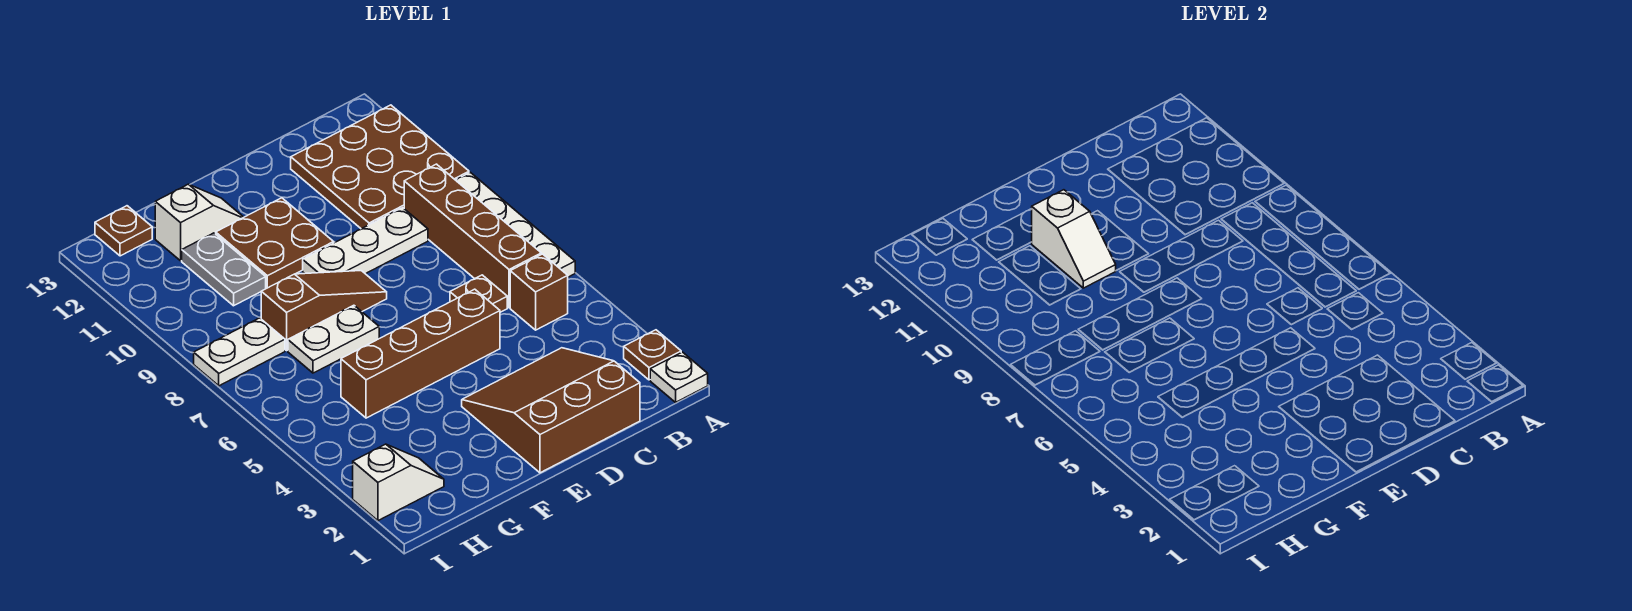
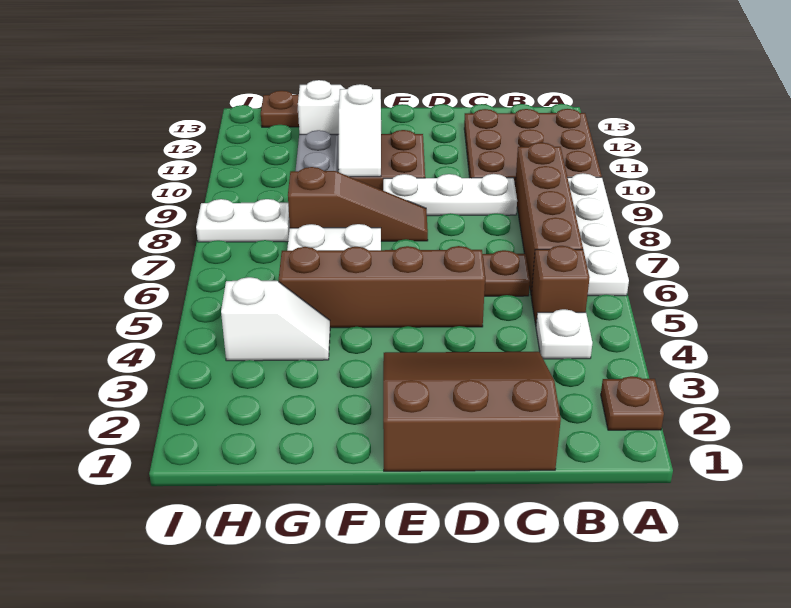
white 1x1 plate [650,352,708,402] -> white 1x1 plate moved to [536,309,592,359]
white 1x2 slope [353,444,444,521] -> white 1x2 slope moved to [221,277,330,361]

